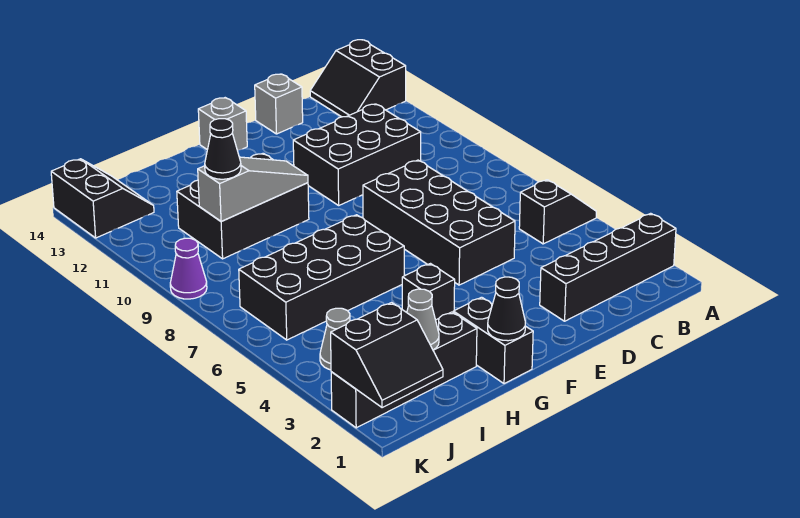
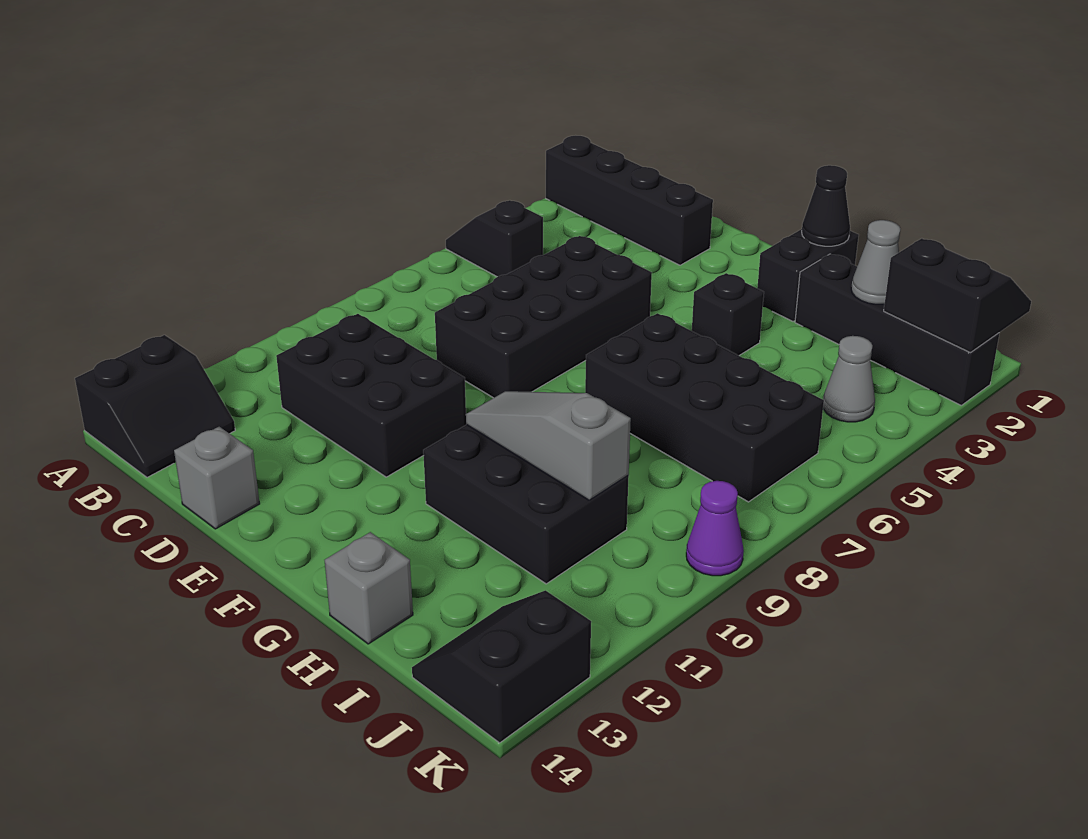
grey 1x1 brick [198,98,247,151] -> grey 1x1 brick moved to [325,532,413,644]
black 1x1 cone [205,119,241,179] -> none

